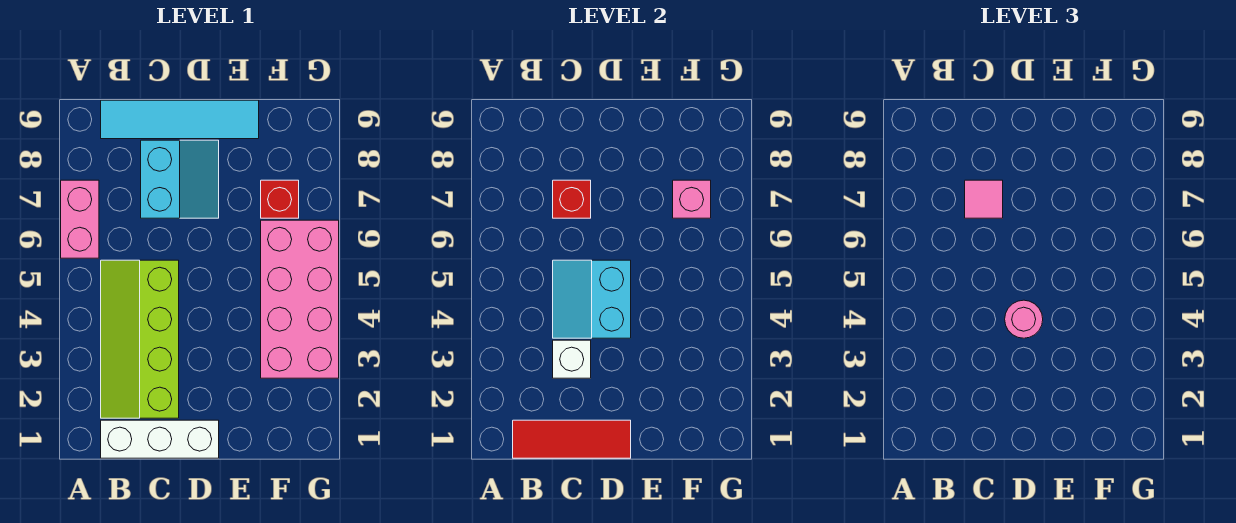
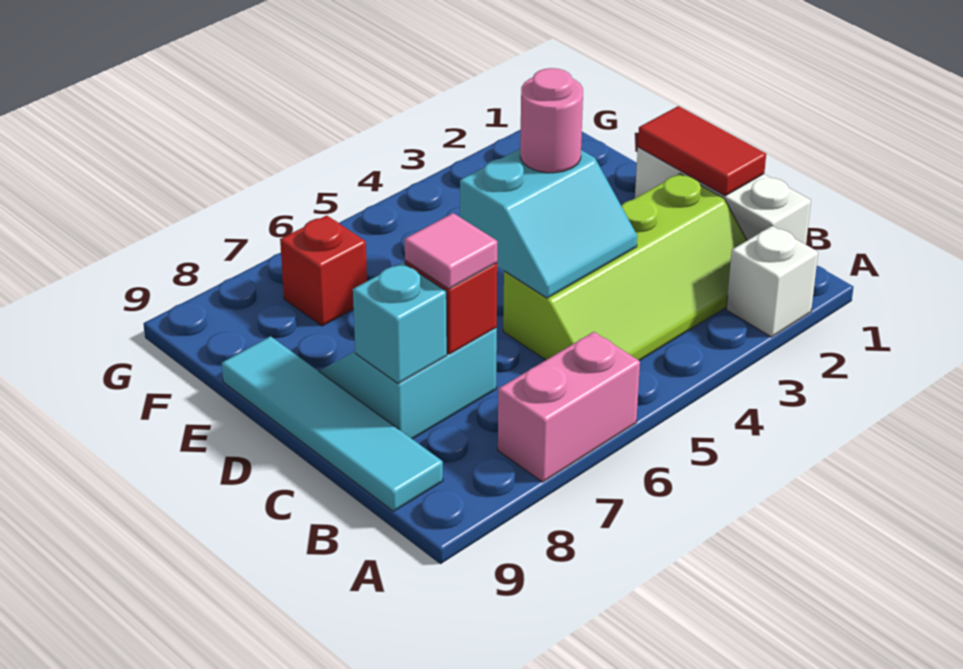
red 1x3 tile [513,420,631,458] -> red 1x2 tile [638,106,766,196]
white 1x1 brick [553,340,591,378] -> white 1x1 brick moved to [726,226,818,337]
none -> cyan 1x1 brick [353,262,447,383]
pink 2x4 brick [261,220,339,378] -> none
pink 1x1 brick [673,180,711,218] -> none

